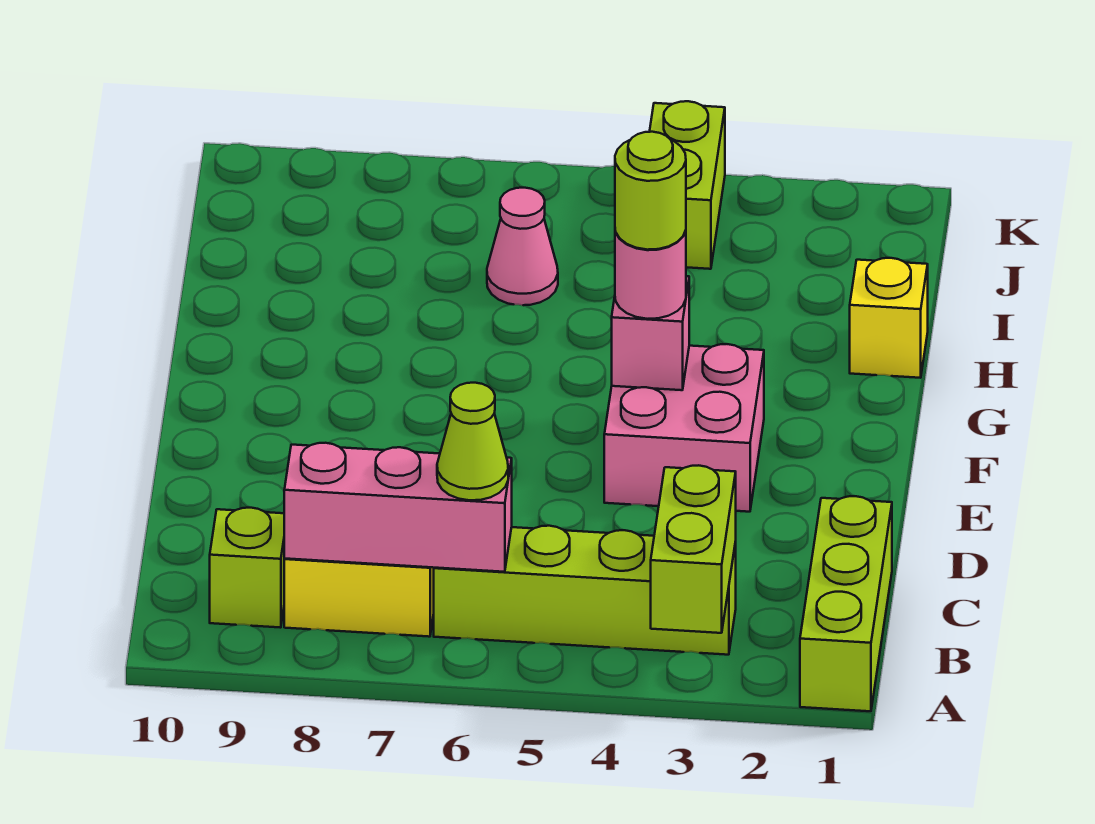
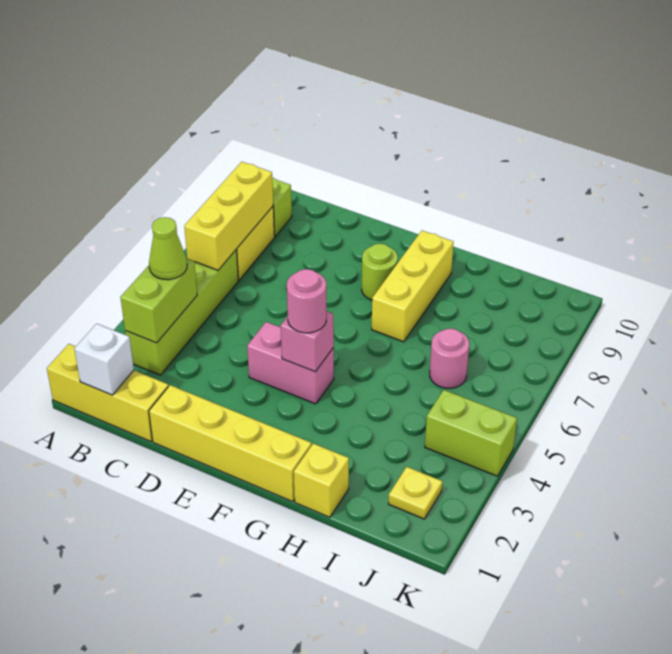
lime 1x3 brick [800,496,892,711] -> yellow 1x3 brick [47,344,168,442]
lime 1x2 brick [651,465,736,633] -> lime 1x2 brick turned to [120,259,197,343]
none -> white 1x1 brick [74,324,134,395]
pink 1x3 brick [284,443,512,572] -> yellow 1x3 brick [184,162,273,270]
lime 1x1 cone [437,383,508,500] -> lime 1x1 cone moved to [149,217,187,280]
none -> yellow 1x4 brick [149,385,311,502]
pink 2x2 brick [604,344,764,512] -> pink 1x2 brick [247,322,334,404]
lime 1x1 round brick [615,132,686,250] -> lime 1x1 round brick moved to [362,244,398,300]
none -> yellow 1x3 brick [372,231,454,342]
pink 1x1 cone [487,188,558,305] -> pink 1x1 round brick [430,329,469,388]
none -> yellow 1x1 plate [388,467,442,519]

